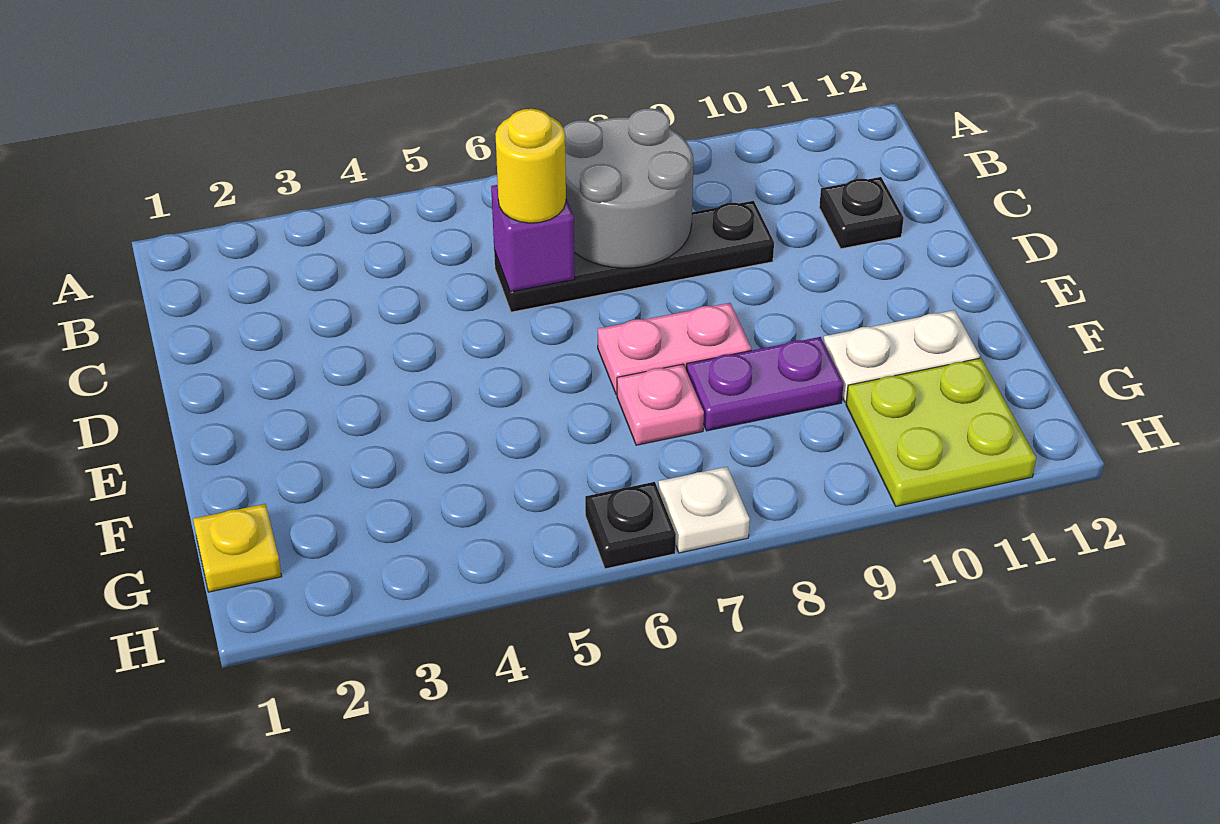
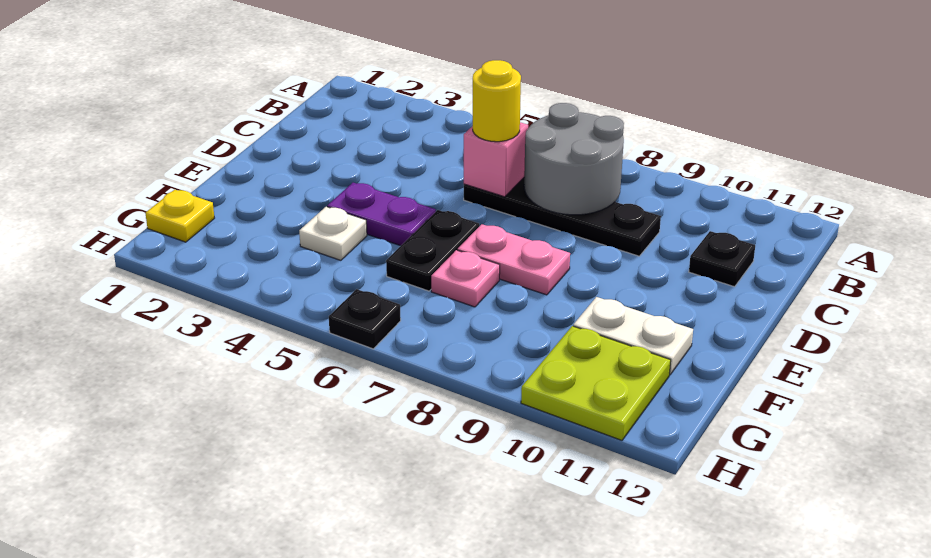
purple 1x1 brick [491,185,575,292] -> pink 1x1 brick [464,122,528,197]
none -> black 1x2 plate [386,210,479,291]
purple 1x2 plate [687,337,843,431] -> purple 1x2 plate moved to [327,183,436,246]
white 1x1 plate [658,467,750,553] -> white 1x1 plate moved to [299,207,367,260]

